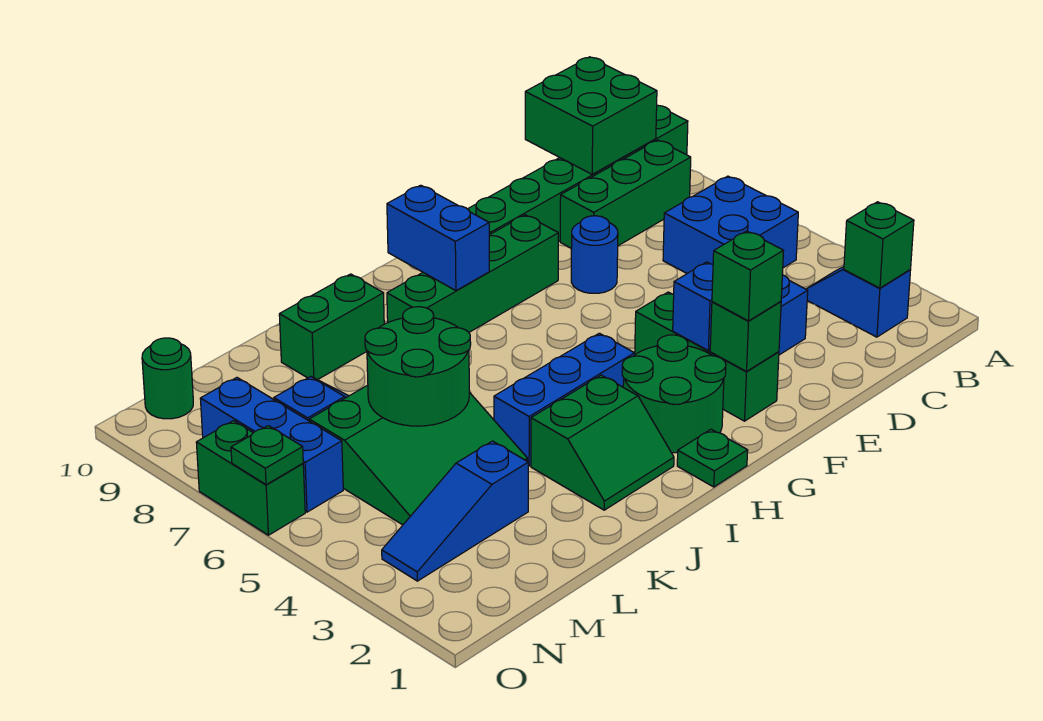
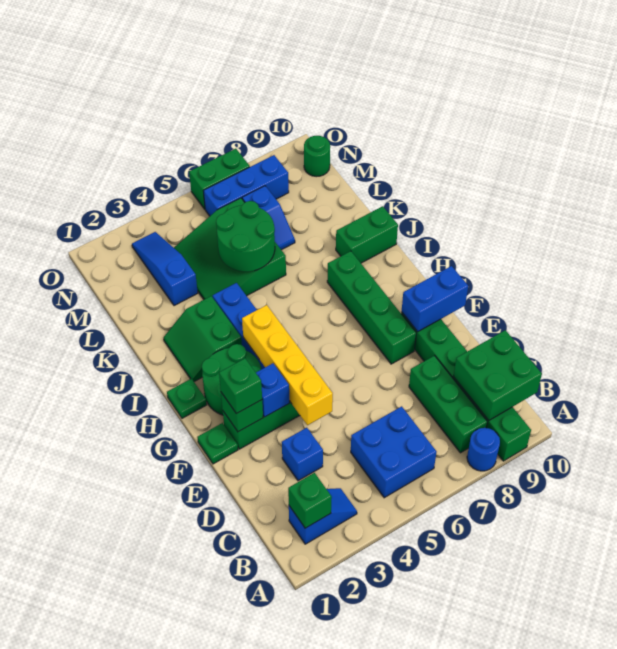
none -> yellow 1x4 brick [242,305,333,425]
blue 1x1 round brick [571,216,618,293] -> blue 1x1 round brick moved to [467,428,500,471]
blue 1x2 brick [387,185,489,291] -> blue 1x2 brick moved to [402,266,468,332]
green 1x2 brick [279,274,384,380] -> green 1x2 brick turned to [336,206,398,263]
green 1x1 plate [231,426,303,485] -> green 1x1 plate moved to [197,423,238,464]

